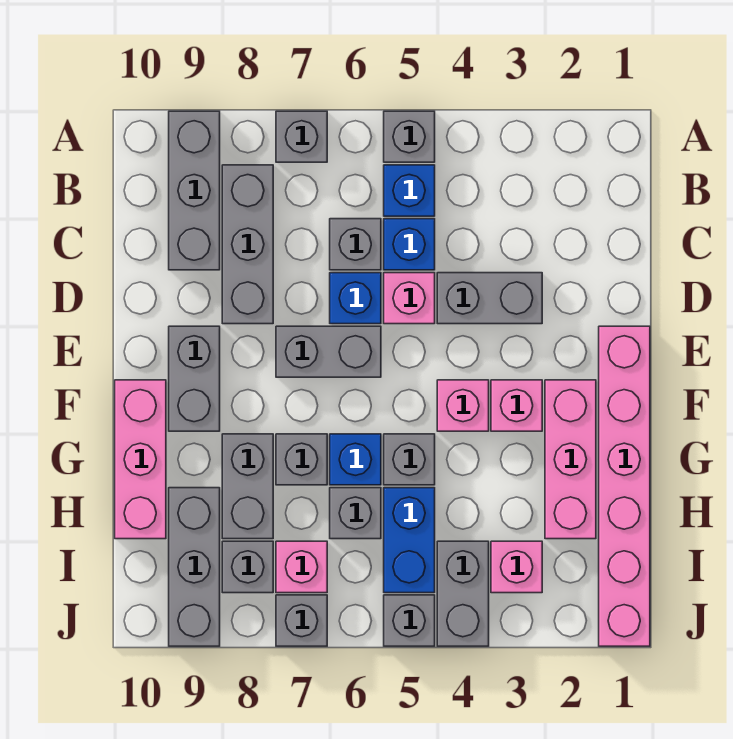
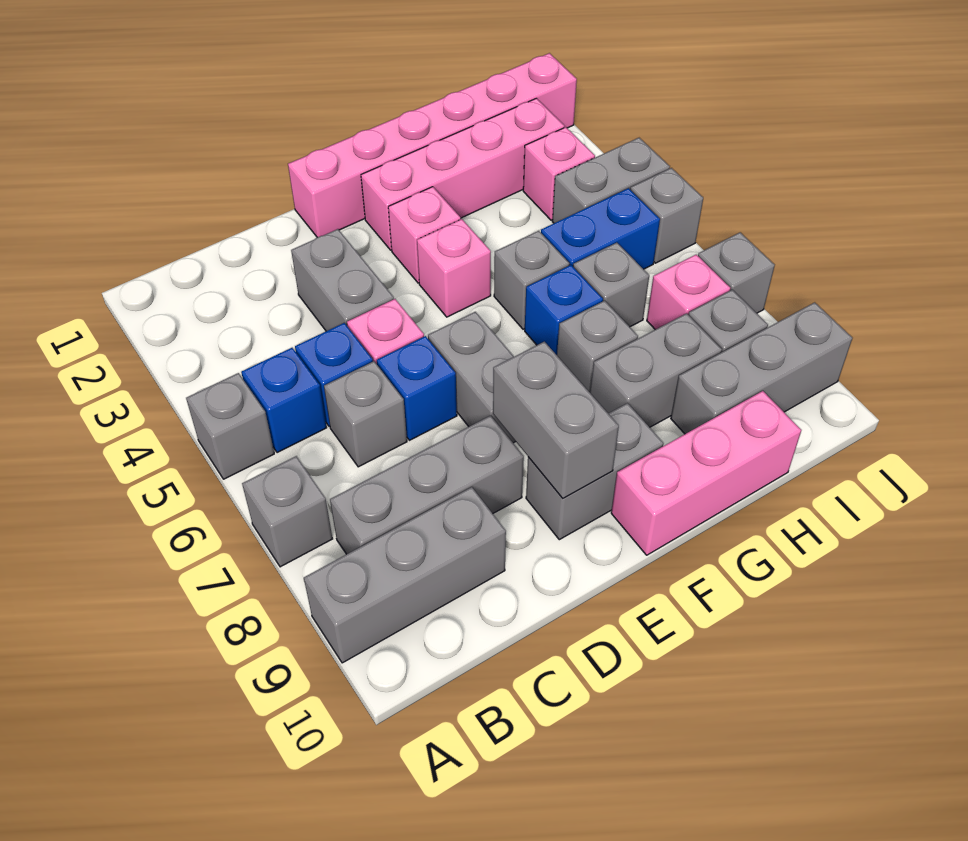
none -> grey 1x2 brick [493,342,619,498]
pink 1x3 brick [545,380,596,539] -> pink 1x4 brick [361,98,564,250]

